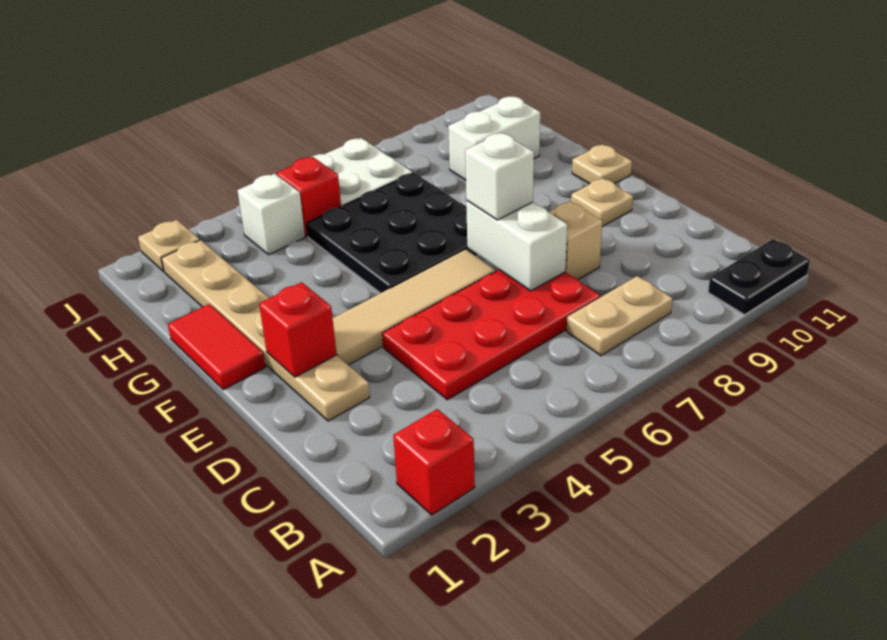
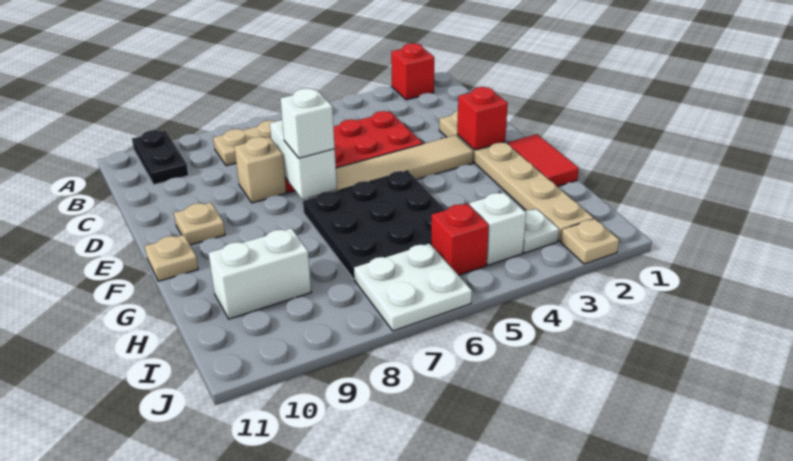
black 1x2 plate [708,239,810,315] -> black 1x2 plate turned to [132,130,188,185]
none -> white 1x1 plate [523,209,559,253]

